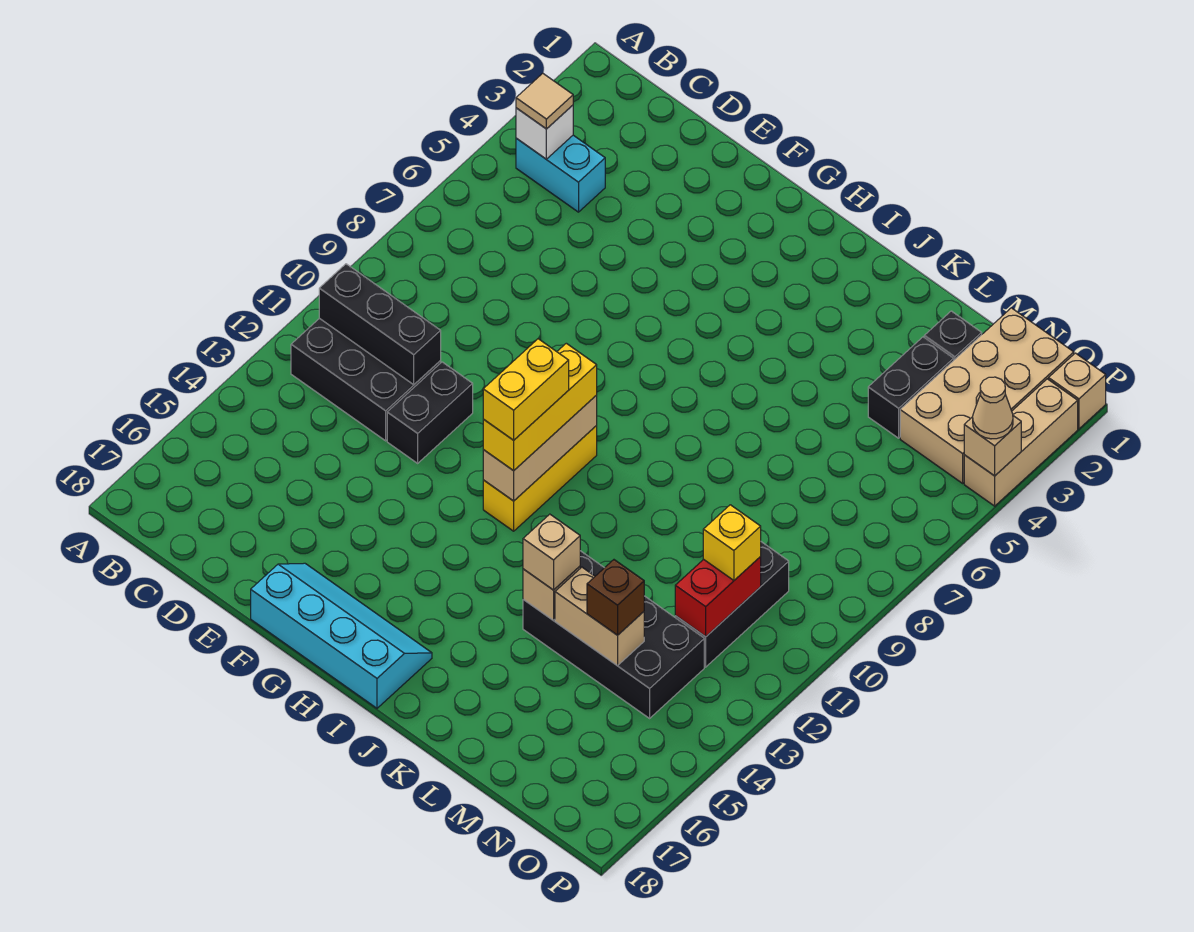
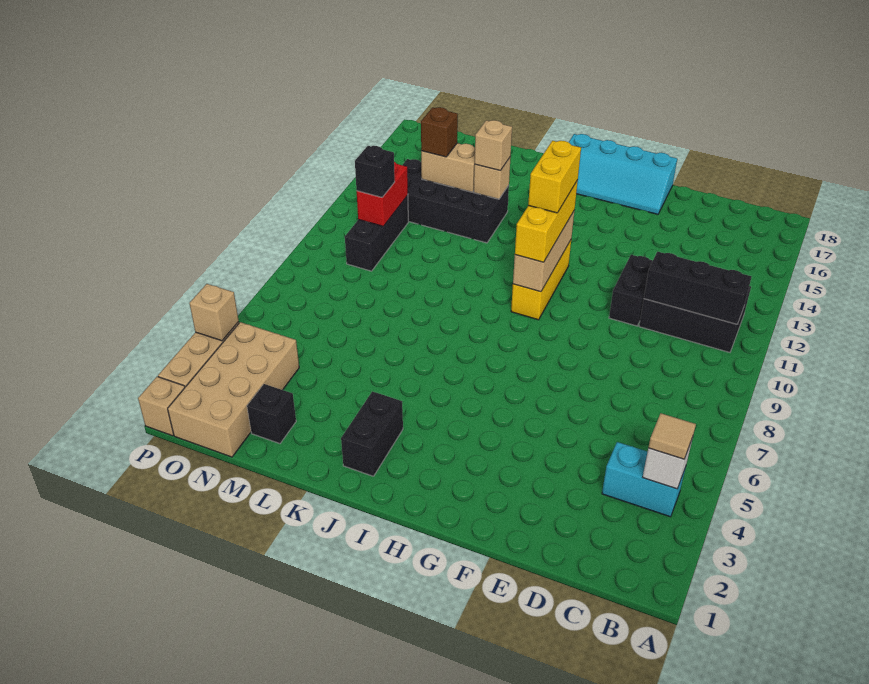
black 1x2 brick [868,337,954,438] -> black 1x2 brick moved to [341,391,403,476]
yellow 1x1 brick [703,505,761,580] -> black 1x1 brick [355,146,395,197]
tan 1x1 cone [973,377,1013,439] -> none

